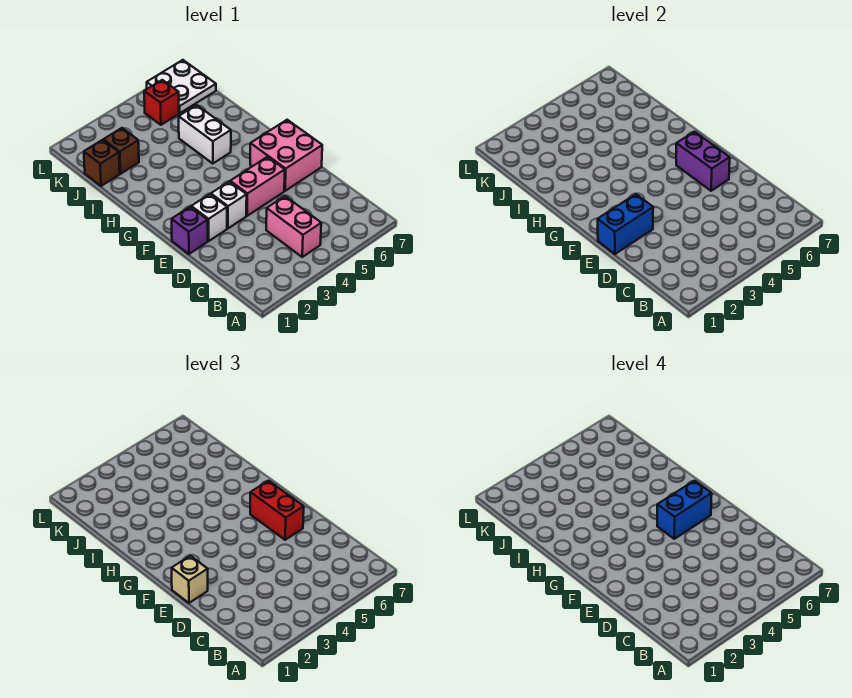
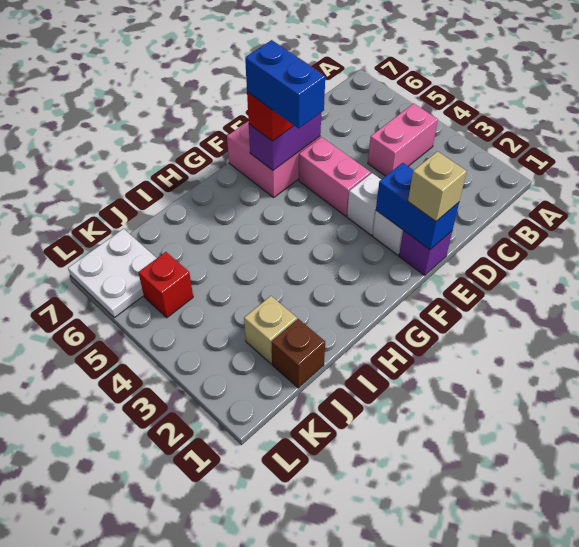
white 1x2 brick [179,105,231,164] -> none
brown 1x1 brick [103,128,139,174] -> tan 1x1 brick [244,296,297,364]

